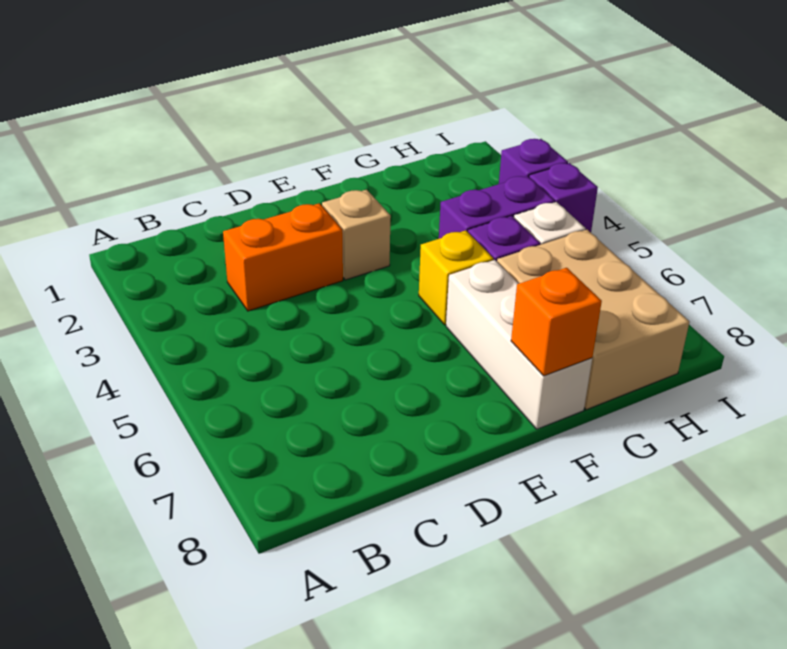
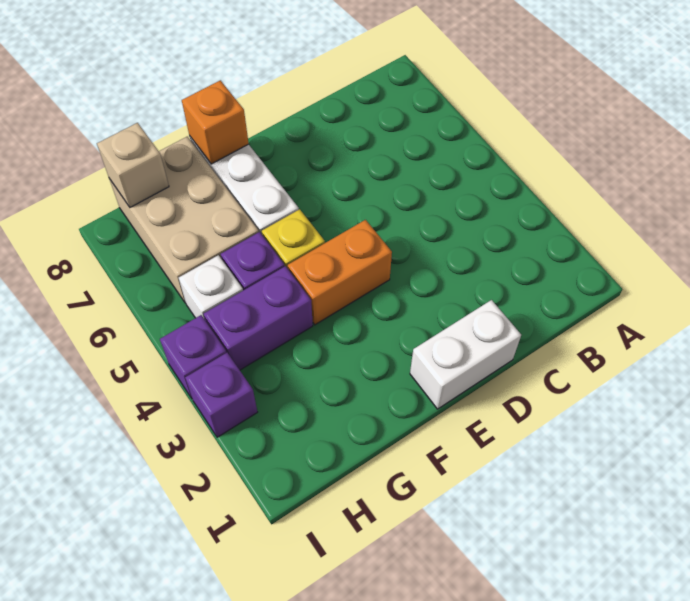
orange 1x2 brick [223,203,343,311] -> orange 1x2 brick moved to [288,220,392,325]
none -> white 1x2 brick [410,300,521,409]
tan 1x1 brick [322,190,391,280] -> tan 1x1 brick moved to [97,123,169,207]

